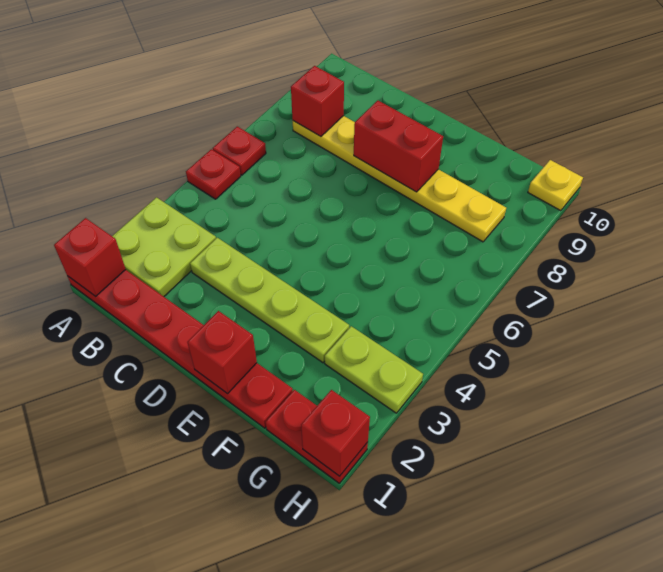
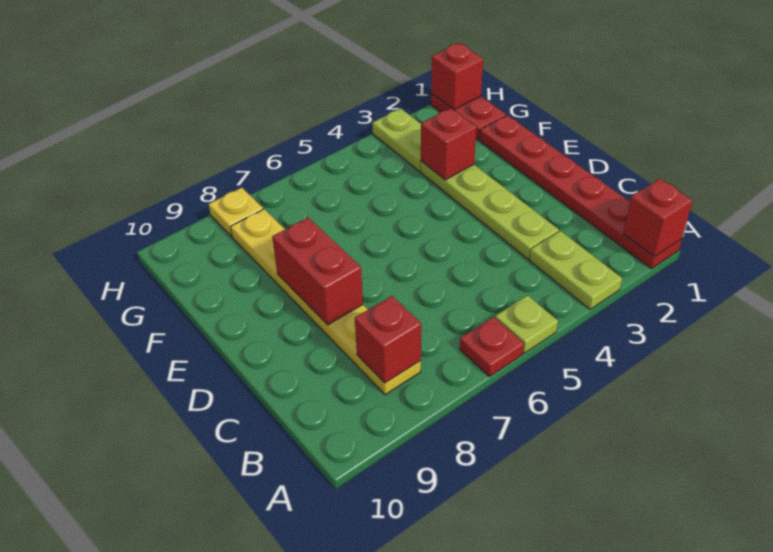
lime 2x2 plate [112,197,216,296] -> lime 1x2 plate [529,231,622,309]
red 1x1 plate [186,149,241,199] -> lime 1x1 plate [495,295,558,353]
red 1x1 brick [187,311,257,394] -> red 1x1 brick moved to [421,108,476,180]
yellow 1x1 plate [528,160,583,211] -> yellow 1x1 plate moved to [209,188,263,237]

